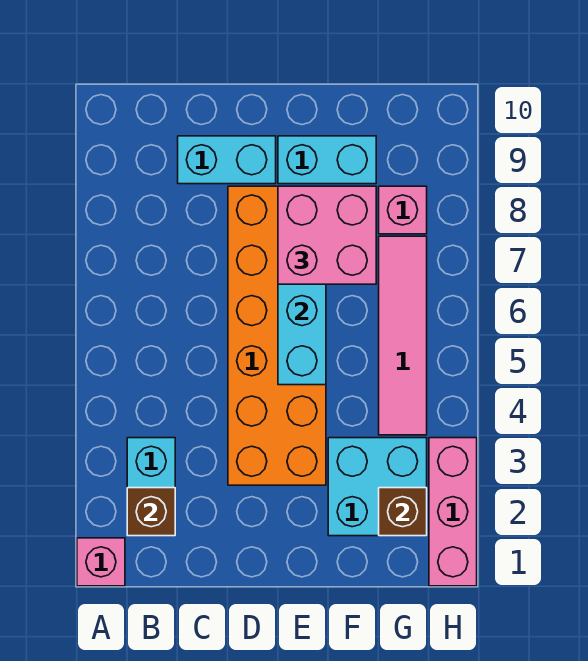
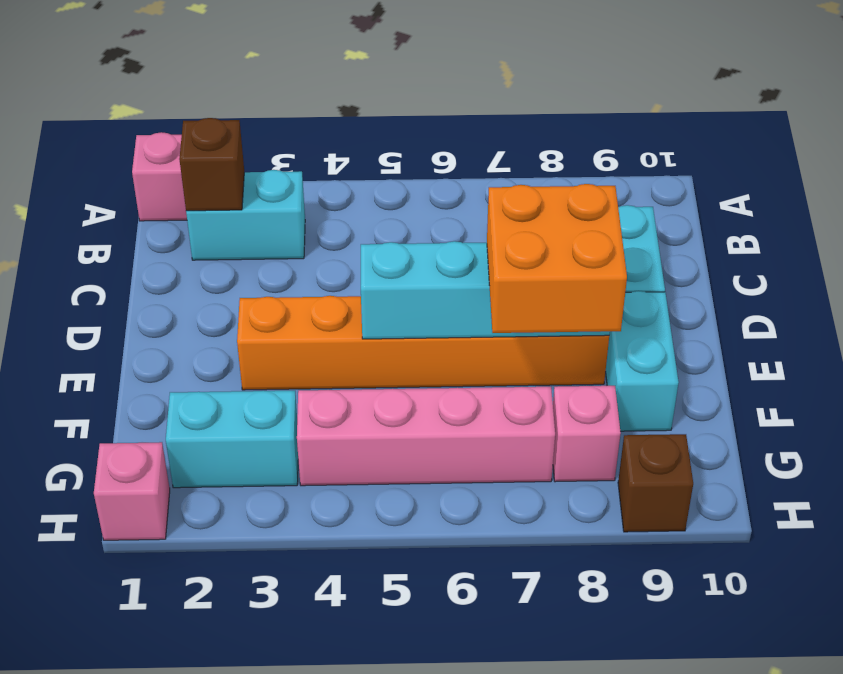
orange 2x6 brick [228,186,326,485] -> orange 1x6 brick [237,296,609,390]
pink 2x2 brick [278,186,376,284] -> orange 2x2 brick [487,184,627,333]
cyan 2x2 brick [328,438,427,536] -> cyan 1x2 brick [166,391,298,488]
brown 1x1 brick [379,488,427,536] -> brown 1x1 brick moved to [618,434,693,532]
pink 1x4 tile [379,236,427,435] -> pink 1x4 brick [297,387,555,486]
pink 1x3 brick [429,438,477,586] -> pink 1x1 brick [94,442,170,540]

